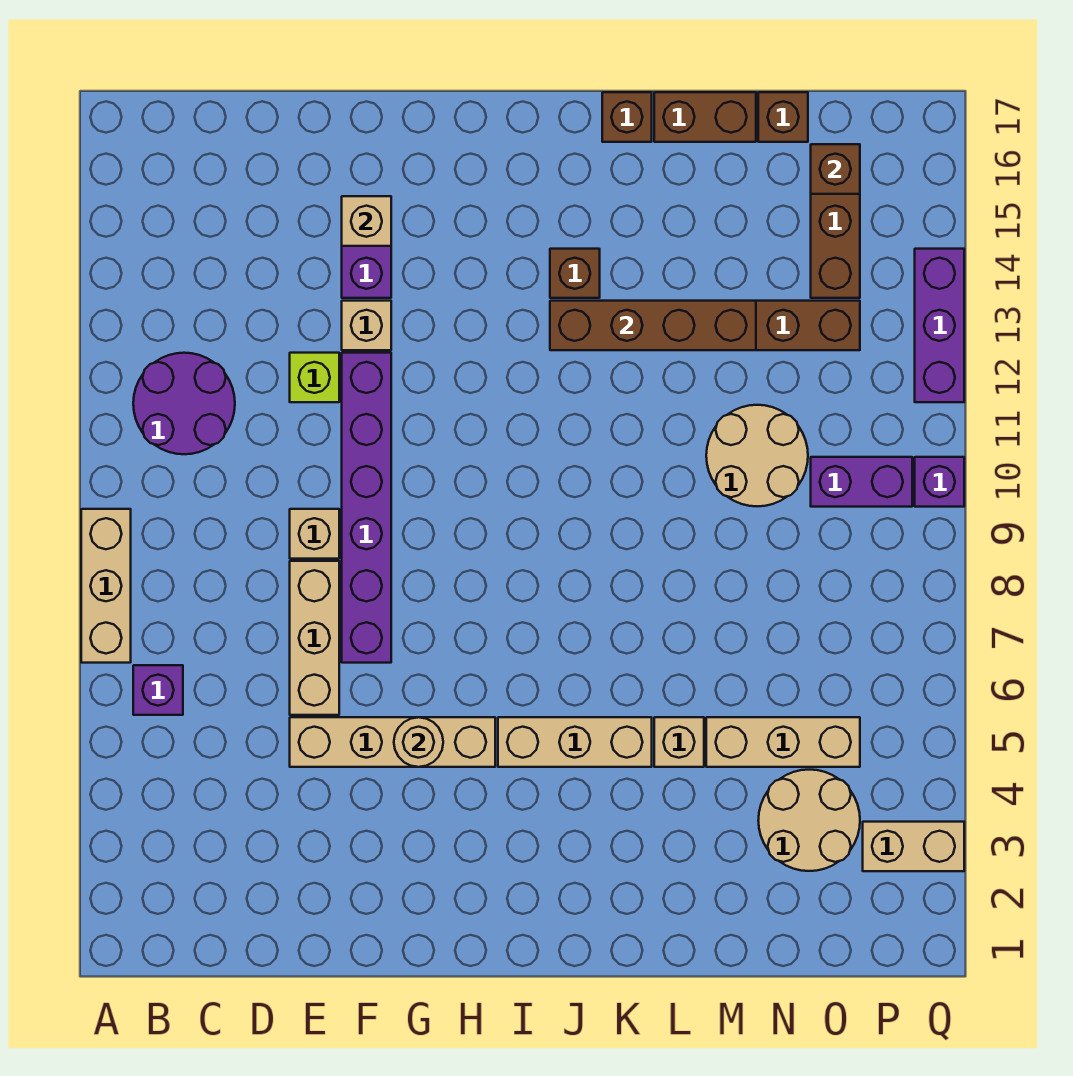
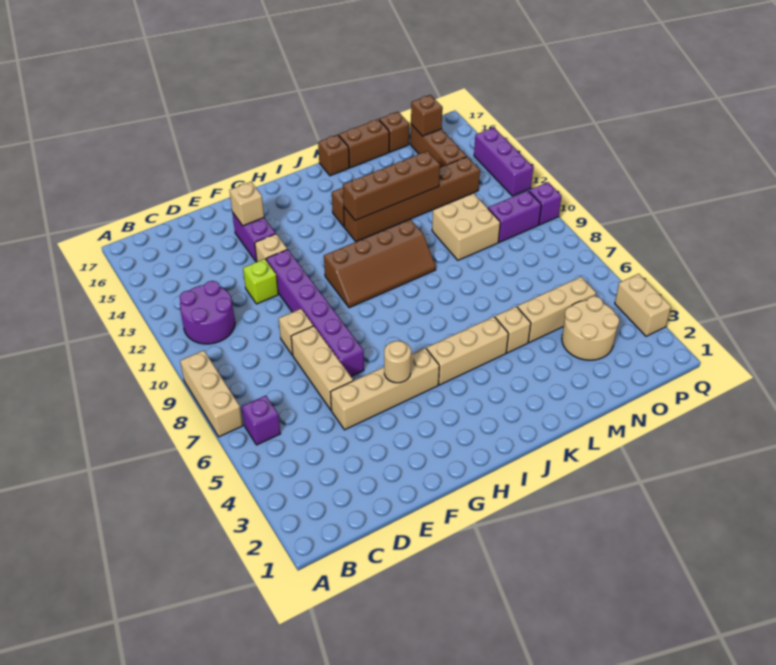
none -> brown 2x4 slope [324,219,436,308]
tan 2x2 round brick [706,405,808,506] -> tan 2x2 brick [432,193,500,260]
tan 1x2 brick [863,822,964,871] -> tan 1x2 brick turned to [615,274,671,336]

